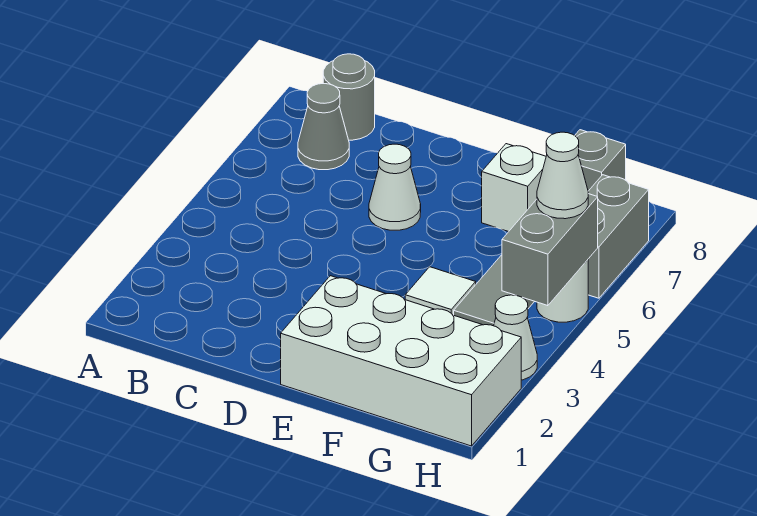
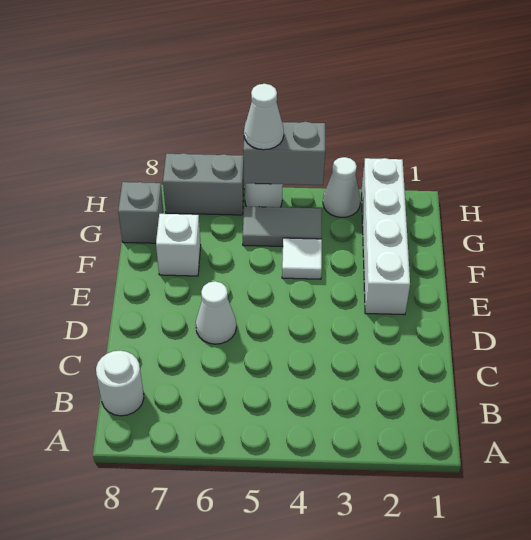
grey 1x1 cone [298,84,349,170] -> none
grey 1x1 round brick [323,54,375,140] -> white 1x1 round brick [96,351,144,416]
white 2x4 brick [281,276,521,446] -> white 1x4 brick [362,158,410,315]

